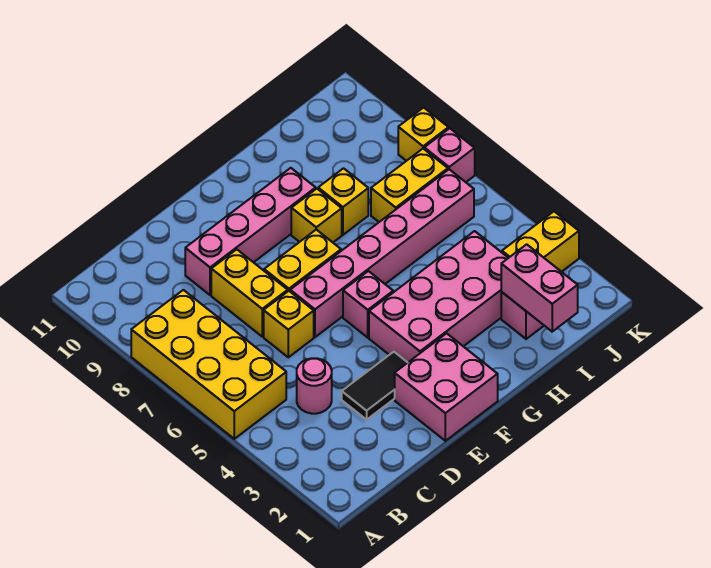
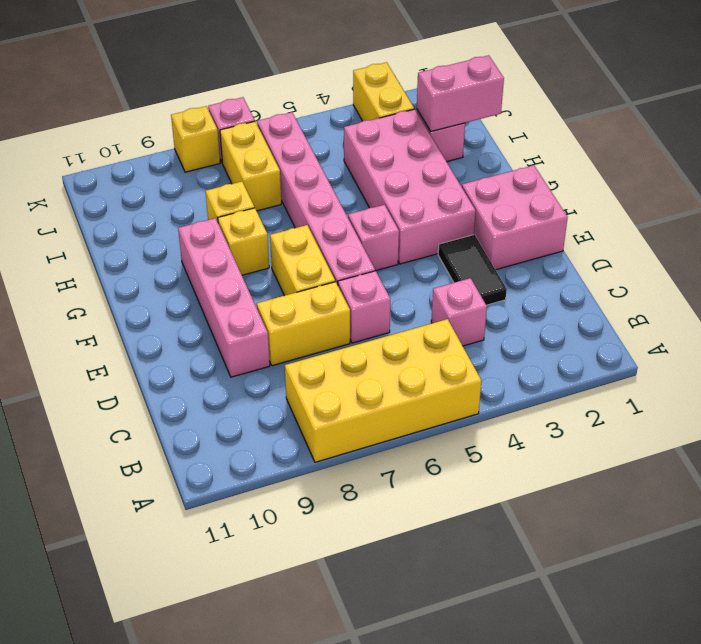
pink 1x1 round brick [297,358,332,414] -> pink 1x1 brick [431,278,487,346]
yellow 1x1 brick [264,291,314,357] -> pink 1x1 brick [338,271,390,343]

